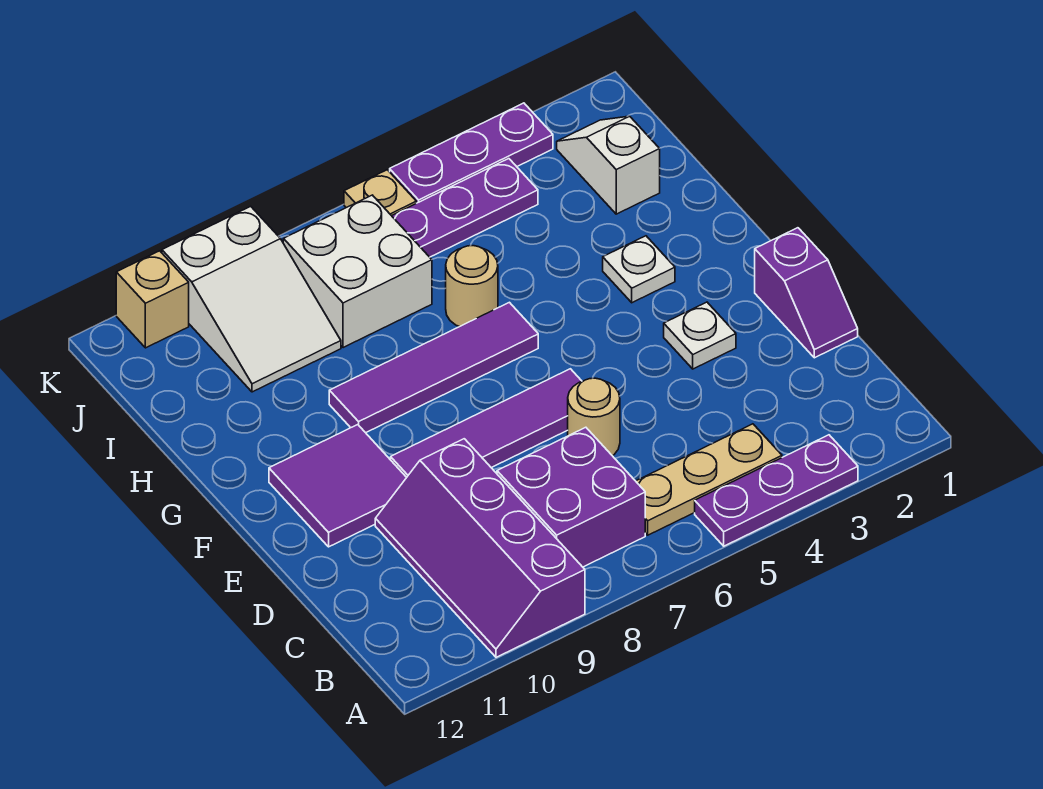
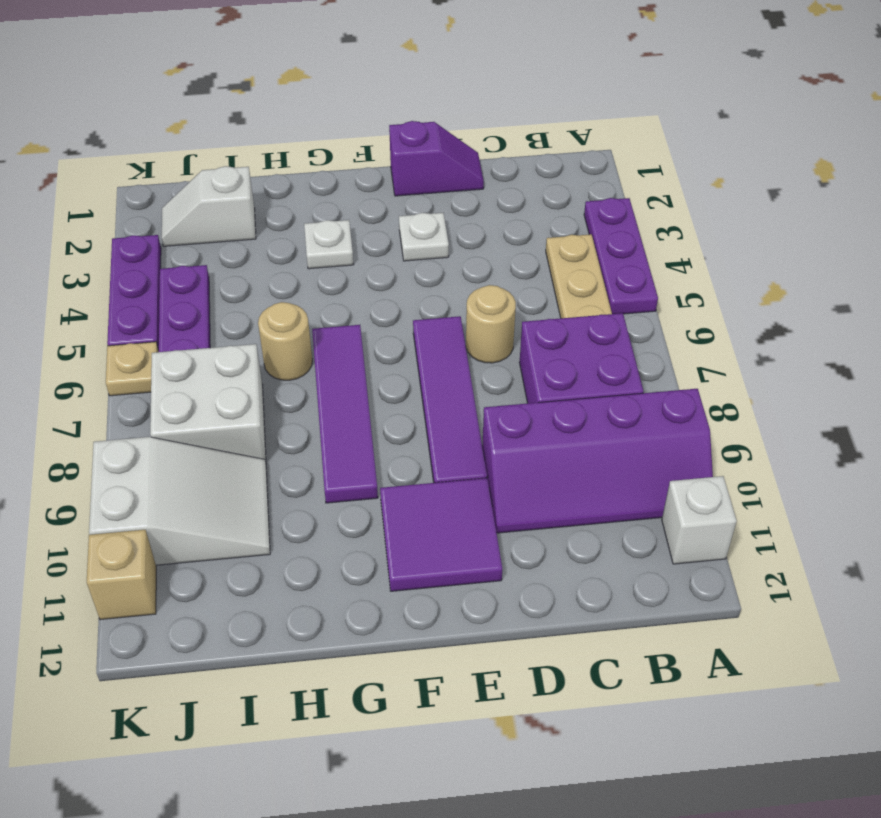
none -> white 1x1 brick [662,476,737,564]

